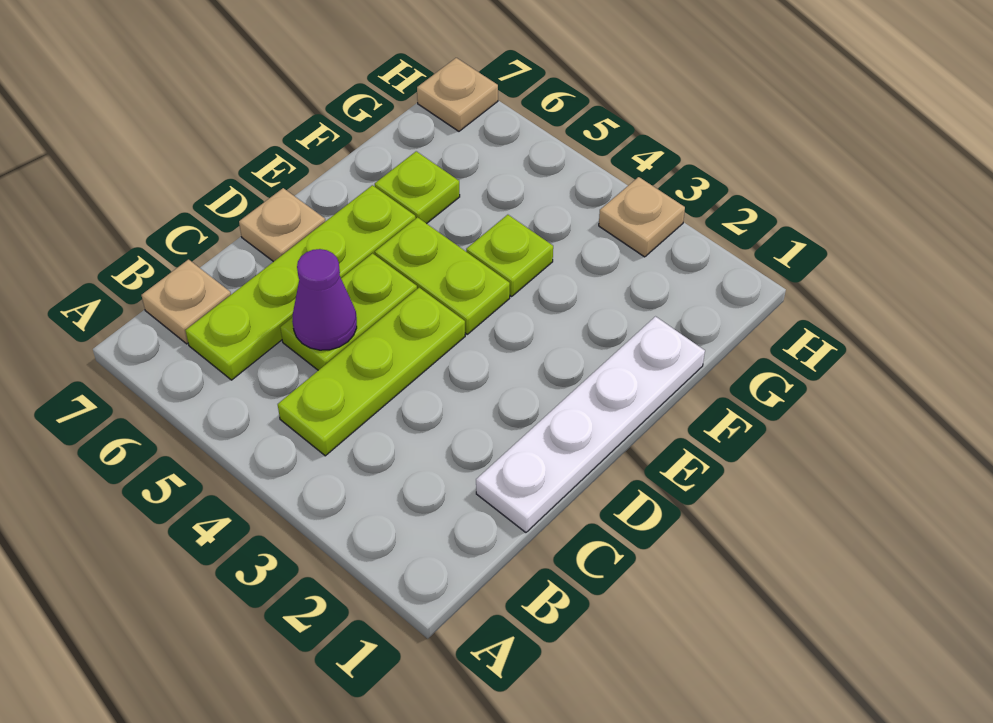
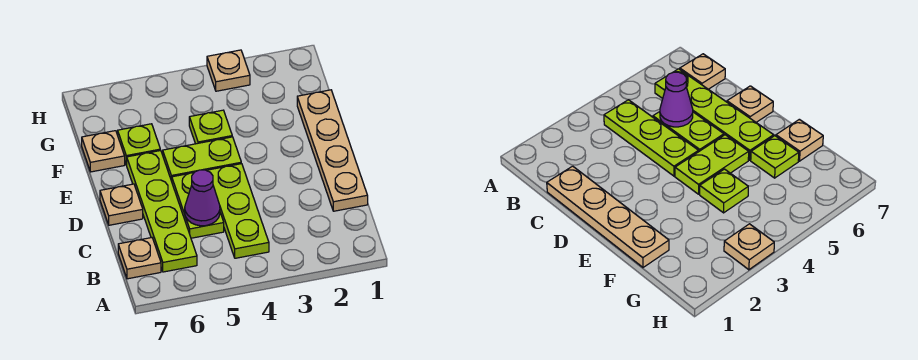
white 1x4 plate [476,317,705,532] -> tan 1x4 plate [297,90,368,211]
tan 1x1 plate [417,58,498,131] -> tan 1x1 plate moved to [82,131,125,172]

